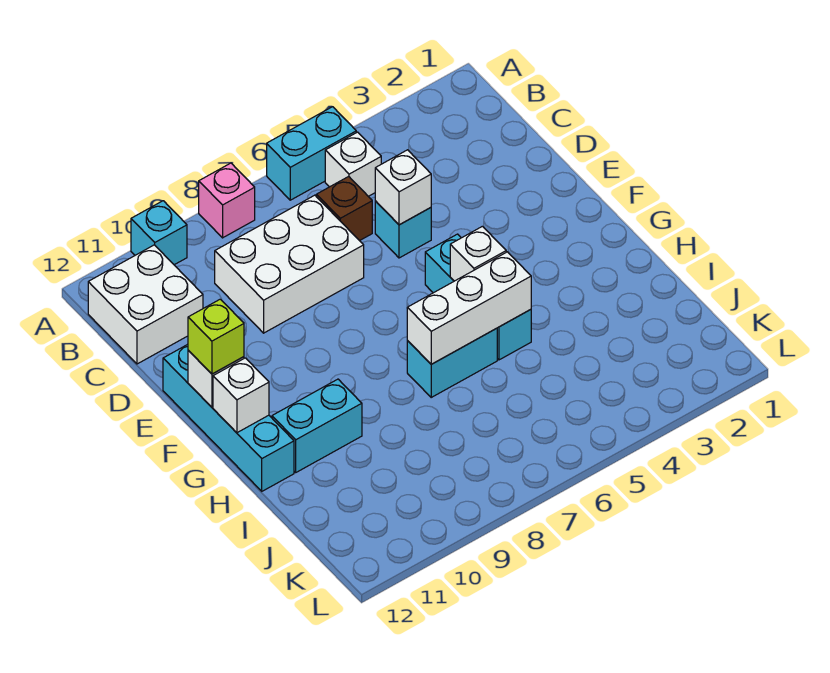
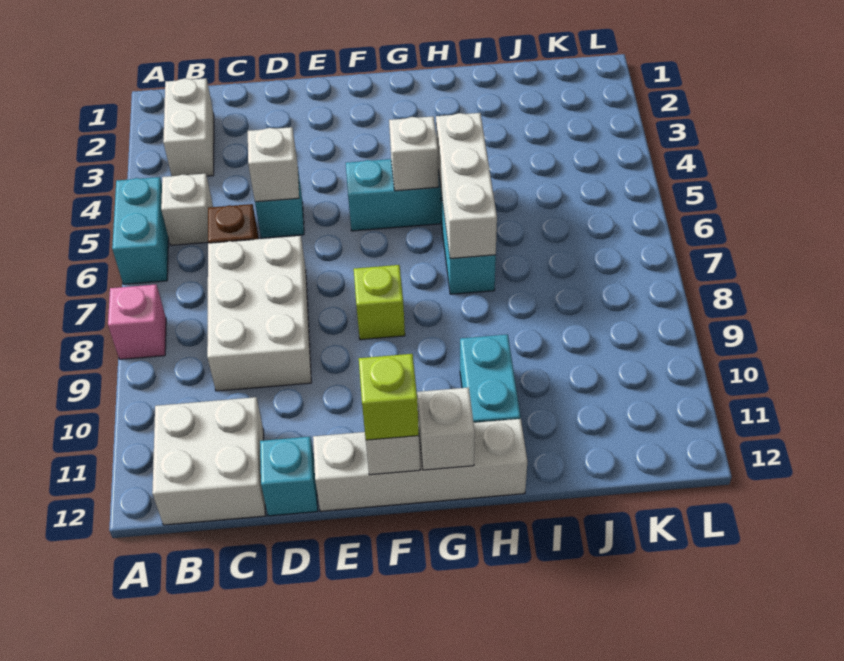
cyan 1x1 brick [131,201,187,265] -> cyan 1x1 brick moved to [260,437,318,516]
none -> white 1x2 brick [163,78,214,176]
cyan 1x4 brick [163,344,294,491] -> white 1x4 brick [313,419,527,511]
none -> lime 1x1 brick [354,265,405,340]

